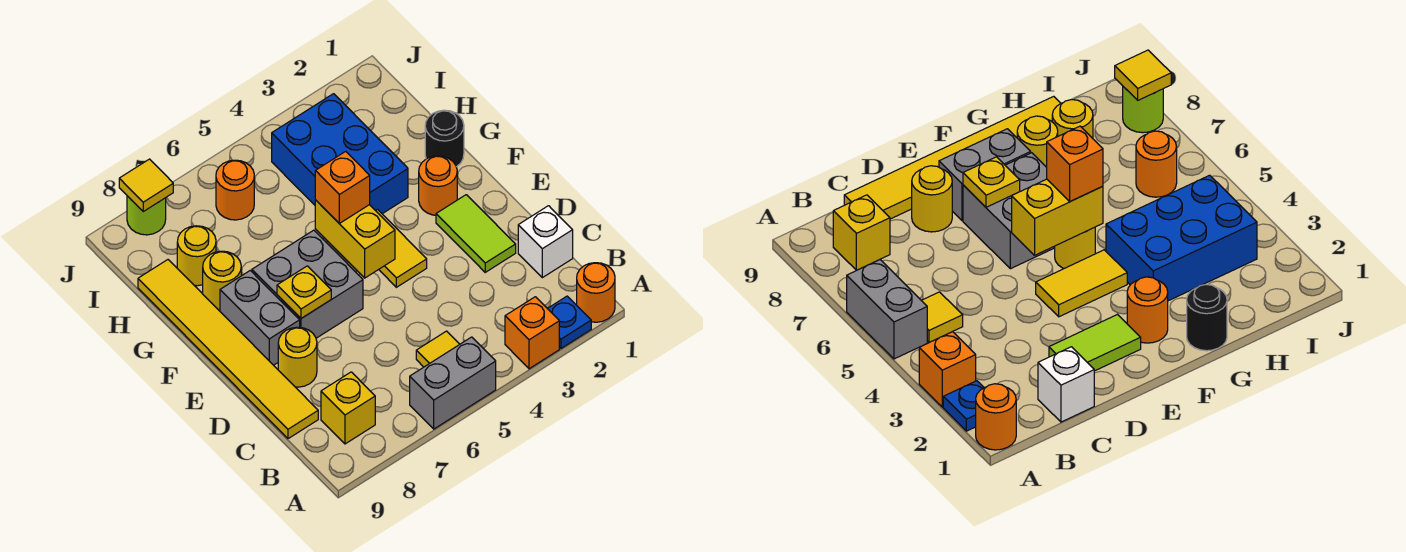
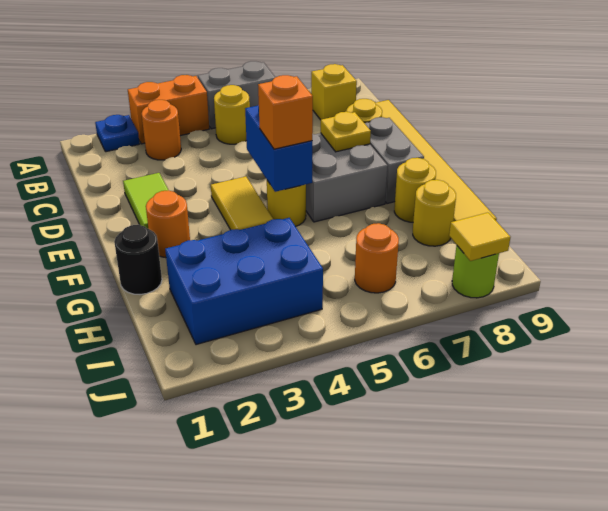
orange 1x1 round brick [577,263,615,322] -> orange 1x1 round brick moved to [142,100,181,160]
orange 1x1 brick [505,297,559,369] -> orange 1x2 brick [128,75,209,144]
yellow 1x1 tile [416,331,460,367] -> yellow 1x1 round brick [214,85,250,144]
white 1x1 brick [518,206,573,278] -> none
yellow 1x2 brick [315,200,395,278] -> blue 1x2 brick [245,105,312,192]
blue 2x3 brick [272,94,408,214] -> blue 2x3 brick turned to [165,218,323,345]

